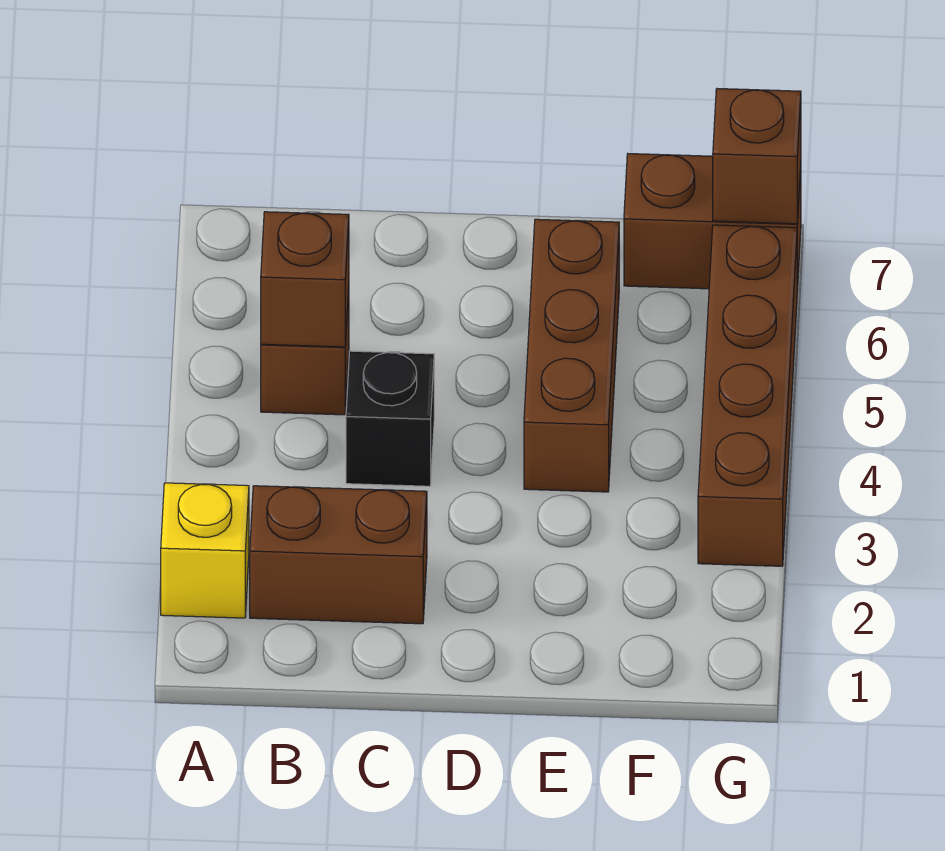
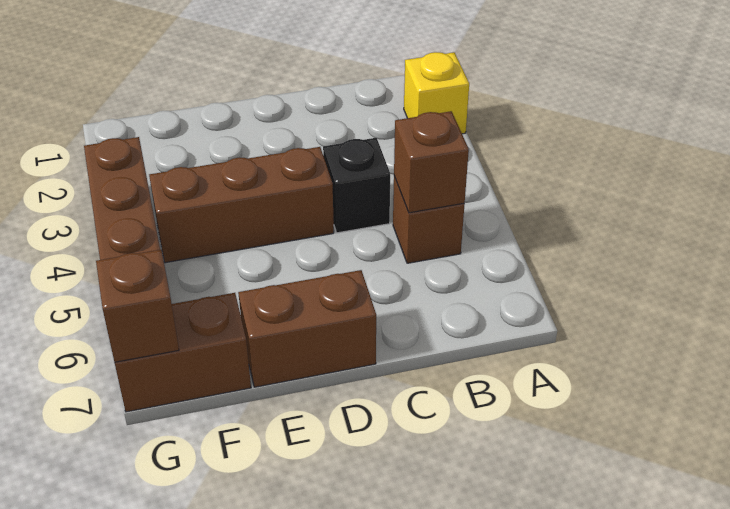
brown 1x2 brick [250,486,427,624] -> brown 1x2 brick moved to [238,270,376,387]
brown 1x3 brick [524,219,619,492] -> brown 1x3 brick turned to [149,147,334,263]

